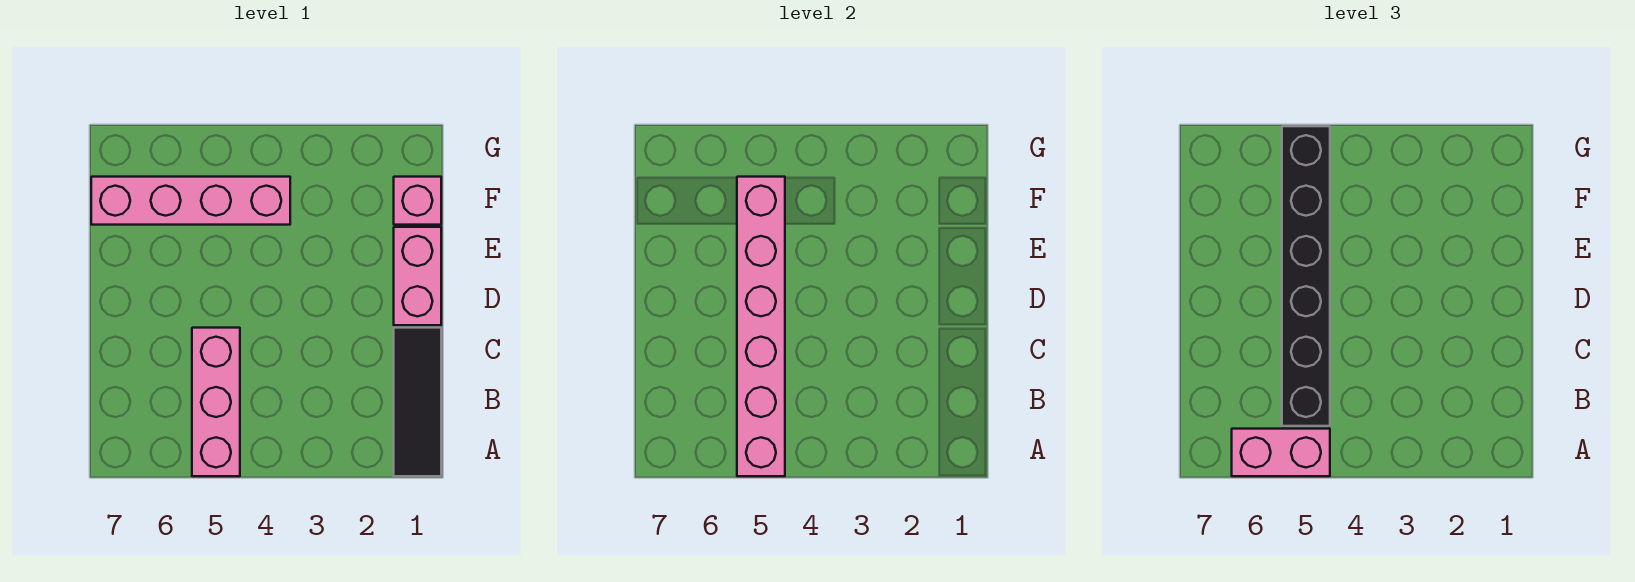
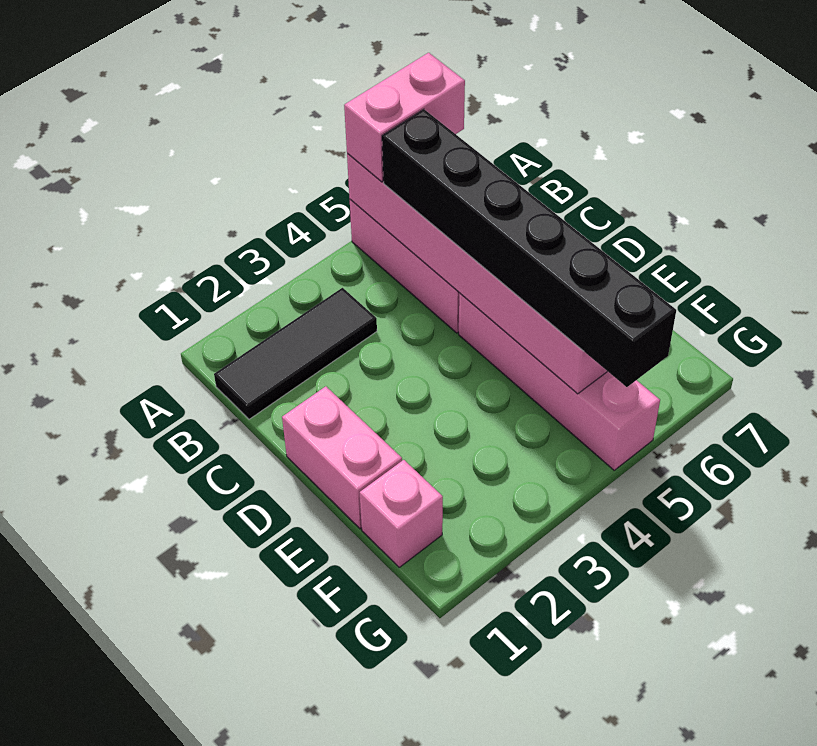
black 1x3 tile [394,328,441,476] -> black 1x3 tile turned to [214,288,377,419]
pink 1x4 brick [91,177,290,225] -> pink 1x4 brick turned to [459,293,660,470]

